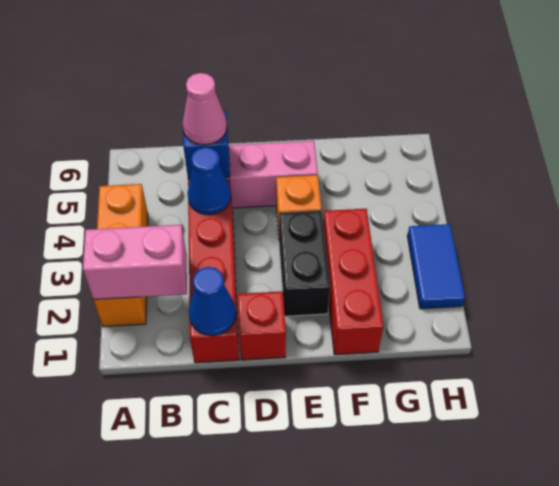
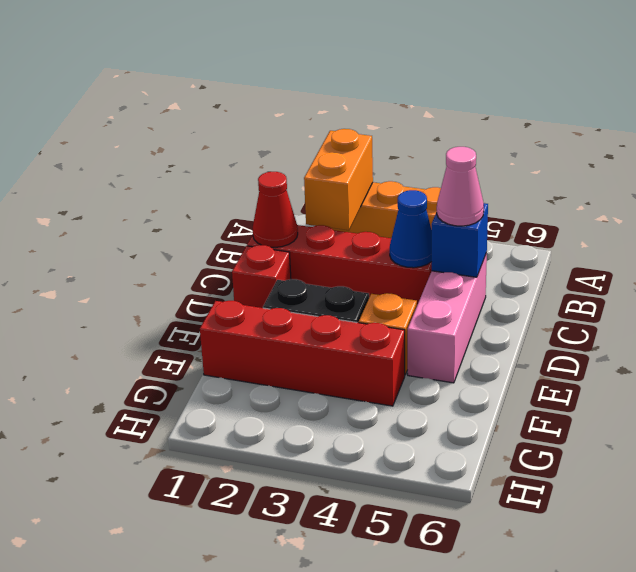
pink 1x2 brick [83,225,187,300] -> orange 1x2 brick [304,129,373,230]
blue 1x1 cone [189,267,236,336] -> red 1x1 cone [253,172,298,247]
red 1x3 brick [323,209,383,355] -> red 1x4 brick [200,301,405,406]
blue 1x2 tile [407,224,465,309] -> none

